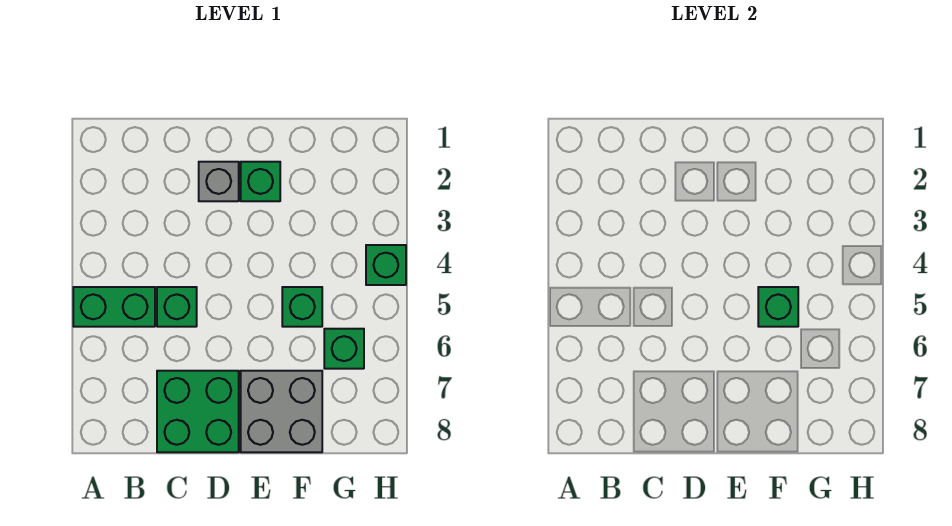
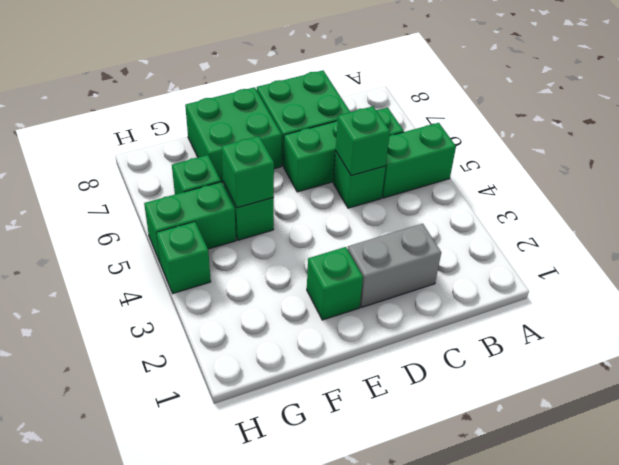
none -> green 1x3 brick [284,108,404,192]
none -> green 1x1 brick [336,106,390,176]
grey 1x1 brick [199,162,239,201] -> grey 1x2 brick [348,224,441,307]
grey 2x2 brick [241,371,322,452] -> green 2x2 brick [185,87,282,183]
none -> green 1x2 brick [144,182,236,262]

